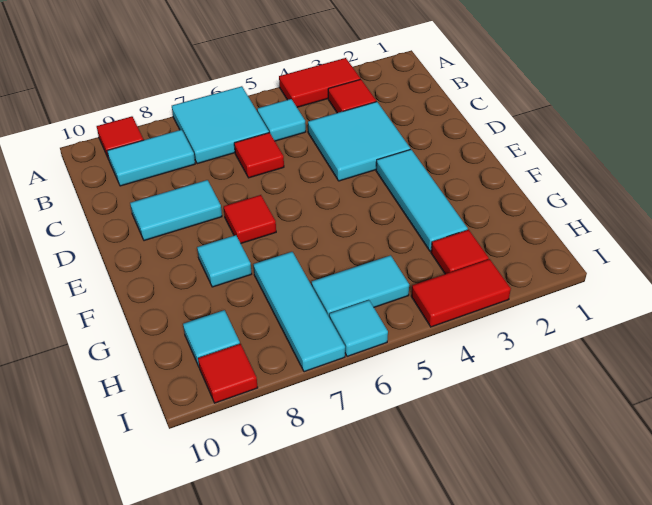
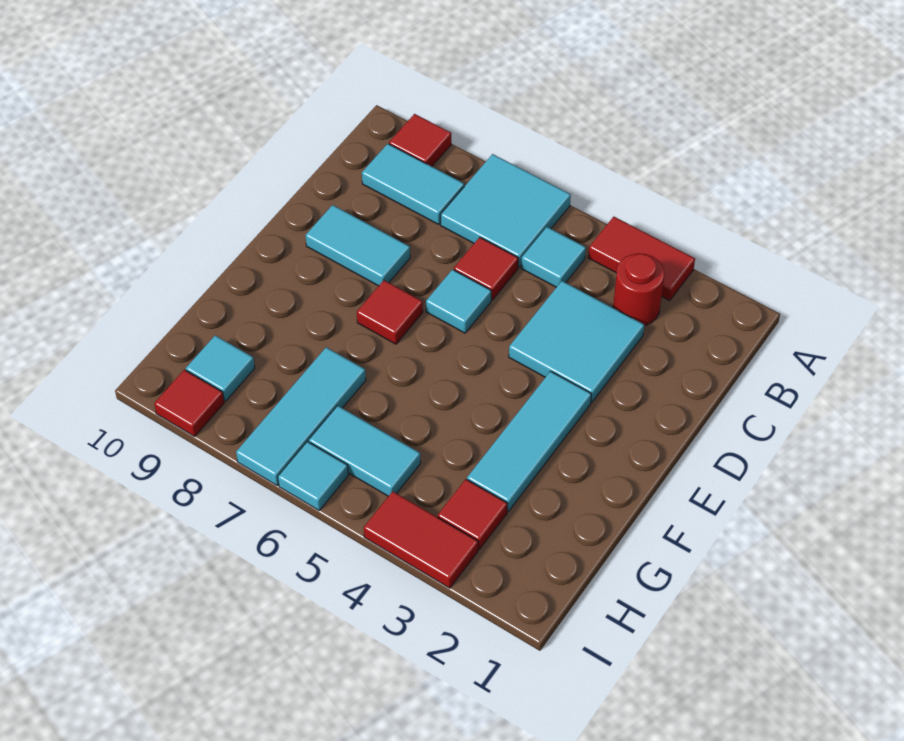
red 1x1 tile [328,79,376,113] -> red 1x1 round brick [613,253,664,326]
cyan 1x1 tile [197,235,252,287] -> cyan 1x1 tile moved to [426,270,491,333]

